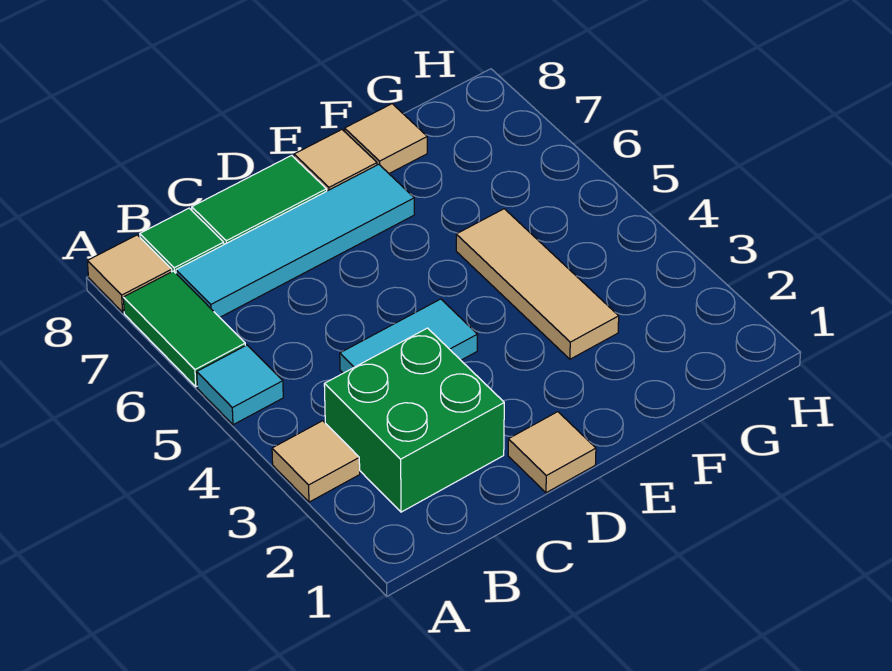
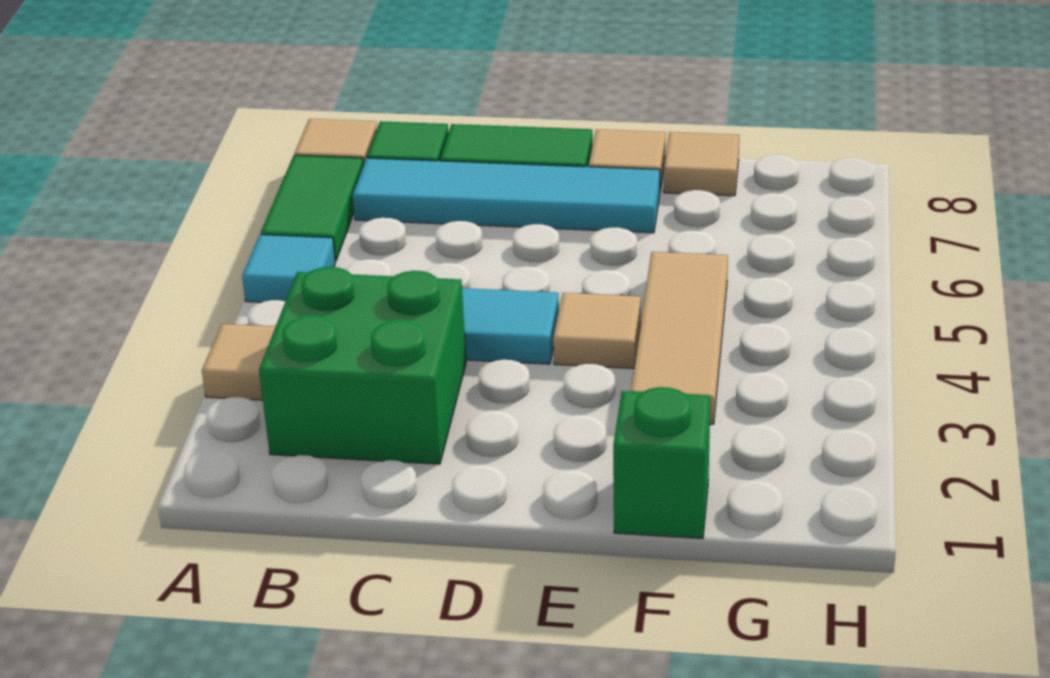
tan 1x1 tile [508,412,596,493] -> tan 1x1 tile moved to [553,293,641,369]
none -> green 1x1 brick [613,387,710,539]

